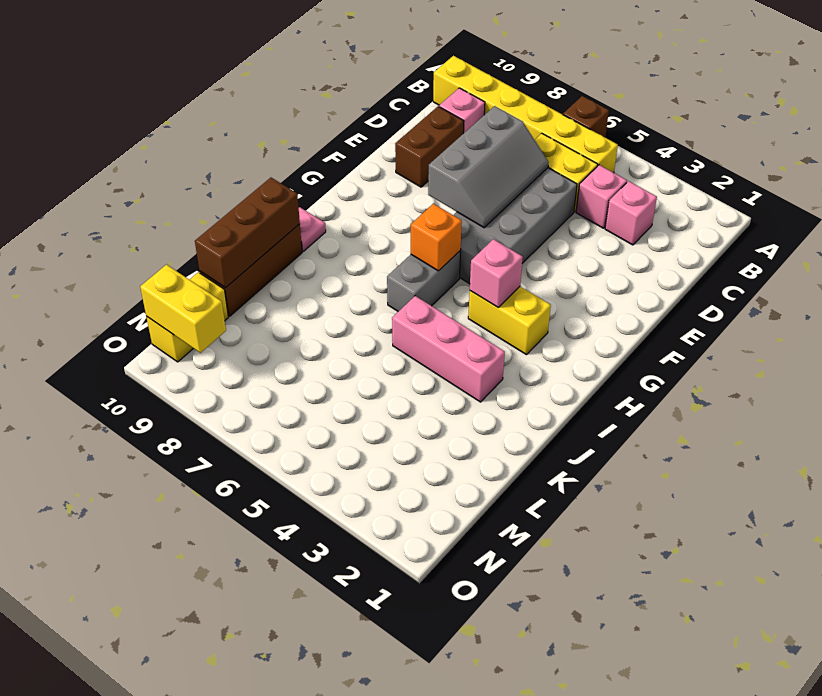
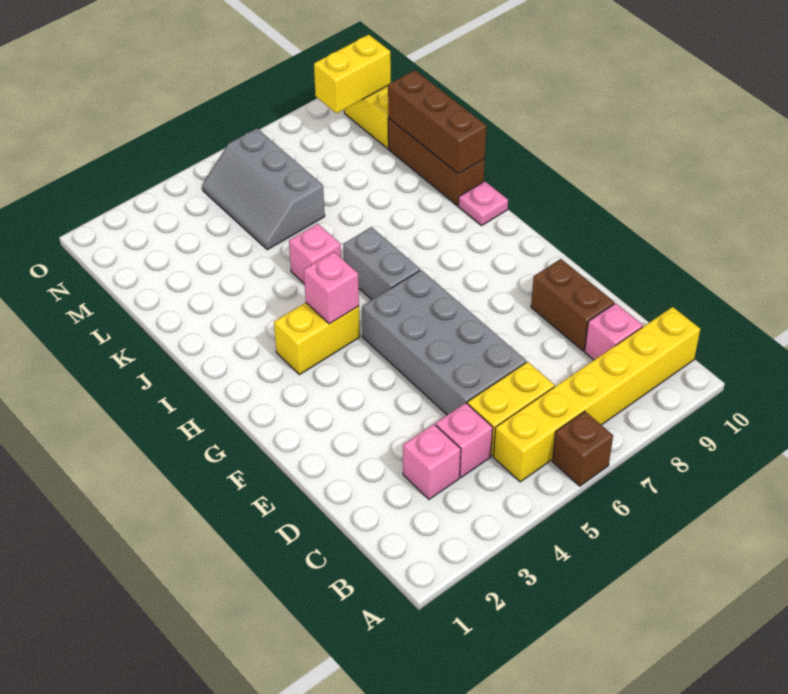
grey 2x3 slope [428,106,549,228] -> grey 2x3 slope moved to [202,128,325,250]
orange 1x1 brick [411,204,462,271] -> none
pink 1x3 brick [392,296,505,402] -> pink 1x1 brick [289,224,341,283]

